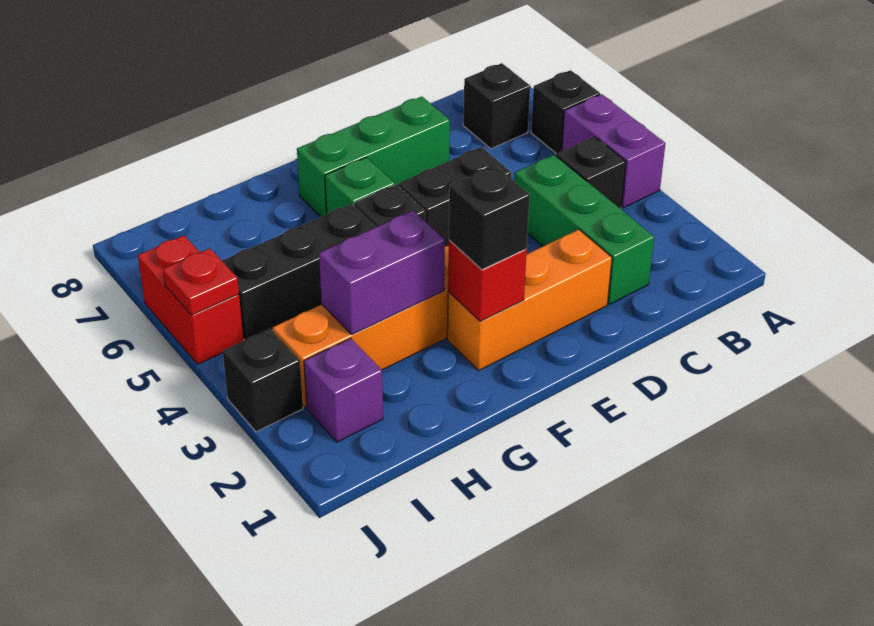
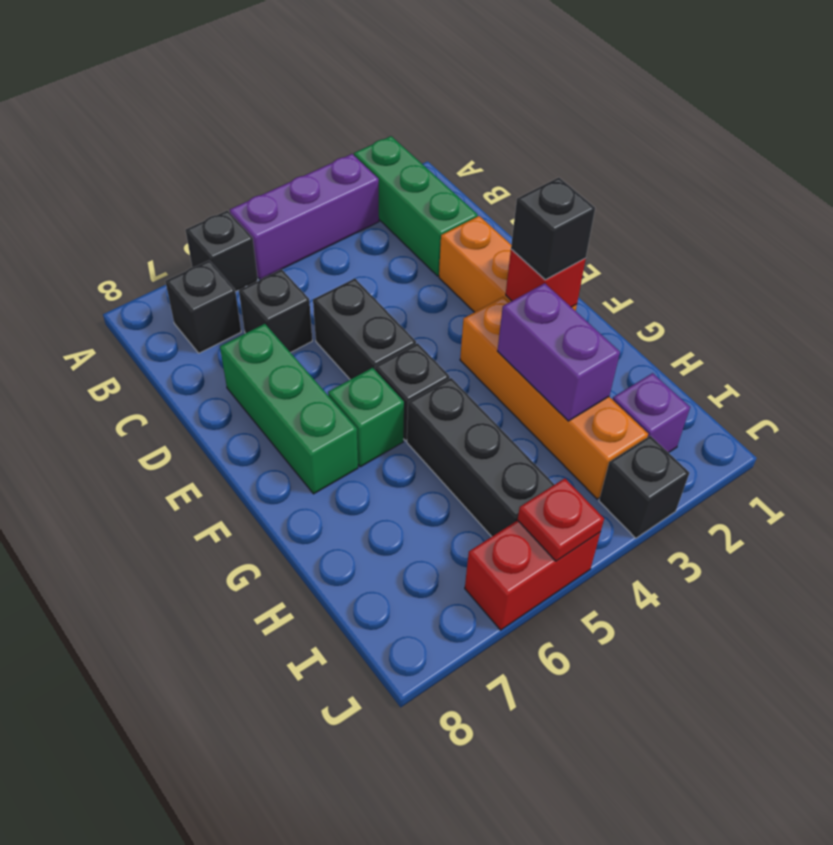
purple 1x2 brick [562,94,666,208] -> purple 1x3 brick [230,154,379,280]
black 1x1 brick [556,137,626,209] -> black 1x1 brick moved to [239,269,312,353]
green 1x3 brick [514,155,654,304] -> green 1x3 brick turned to [354,136,478,276]

